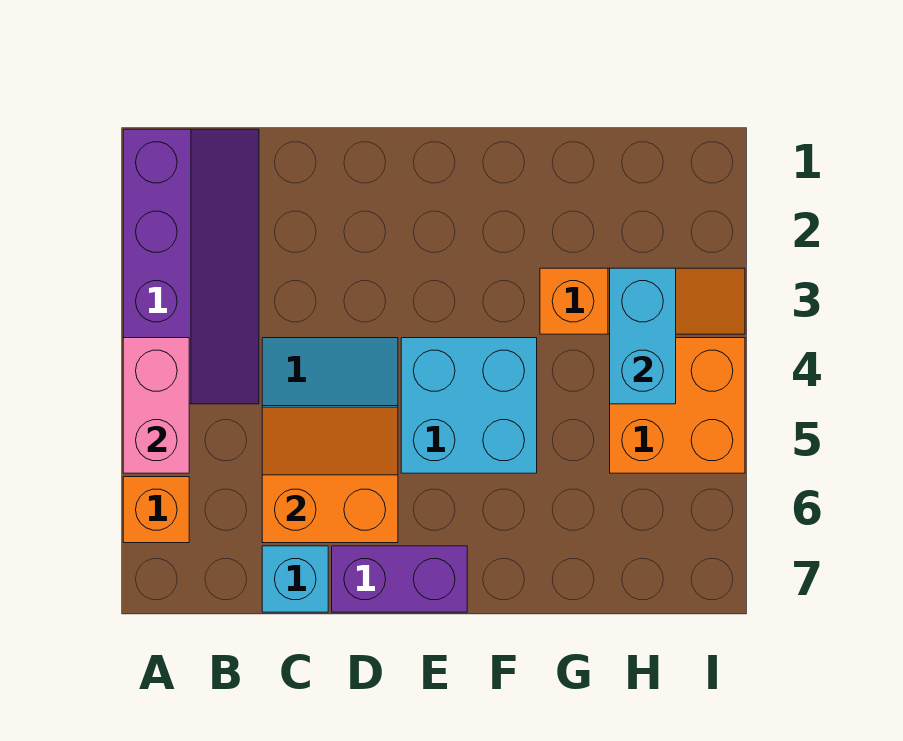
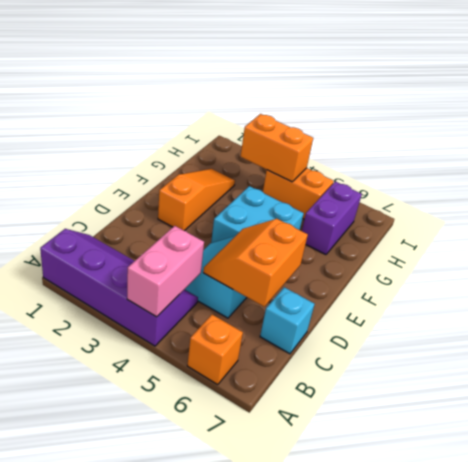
pink 1x2 brick [123,338,189,473] -> pink 1x2 brick turned to [127,226,204,317]
purple 1x2 brick [332,546,467,612] -> purple 1x2 brick moved to [302,181,362,255]
orange 1x3 slope [540,268,745,334] -> orange 1x3 slope moved to [158,169,235,231]
cyan 1x2 brick [610,268,676,404] -> orange 1x2 brick [240,114,313,182]
orange 2x2 brick [610,338,745,473] -> orange 1x2 brick [263,168,334,219]

